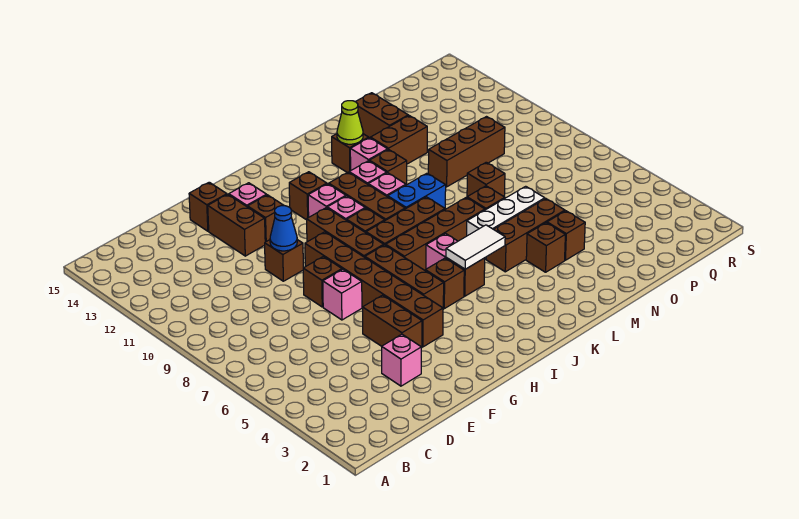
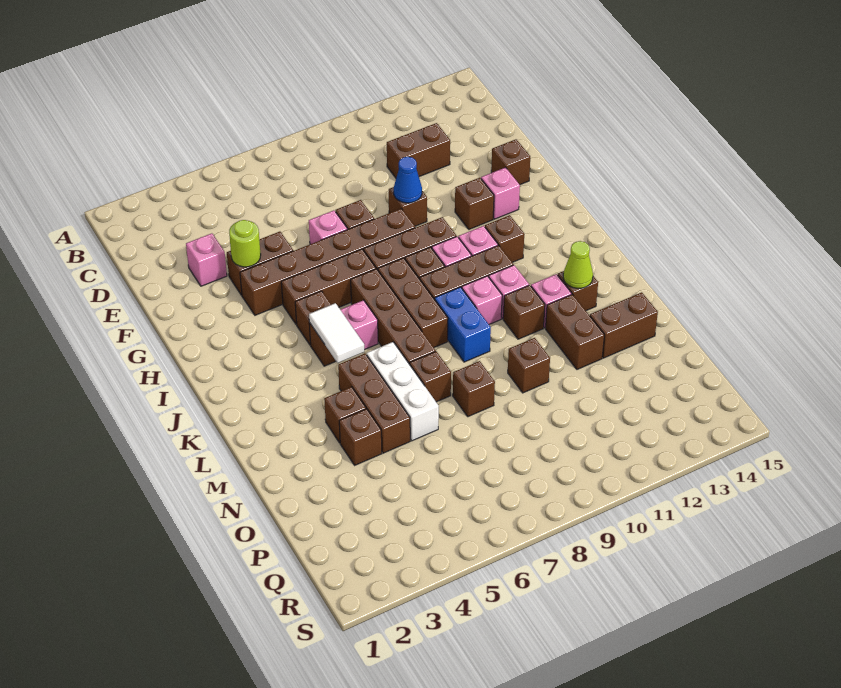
none -> lime 1x1 round brick [229,220,261,267]
brown 1x2 brick [208,194,265,256] -> brown 1x2 brick moved to [387,123,450,178]
brown 1x3 brick [428,117,505,187] -> brown 1x1 brick [508,338,550,393]

